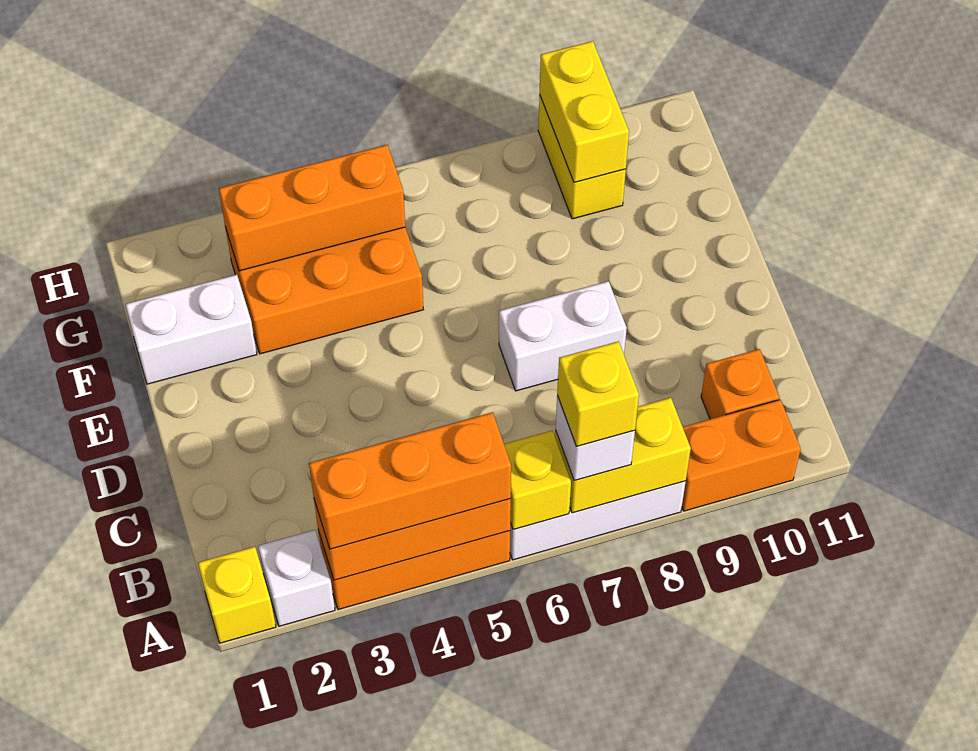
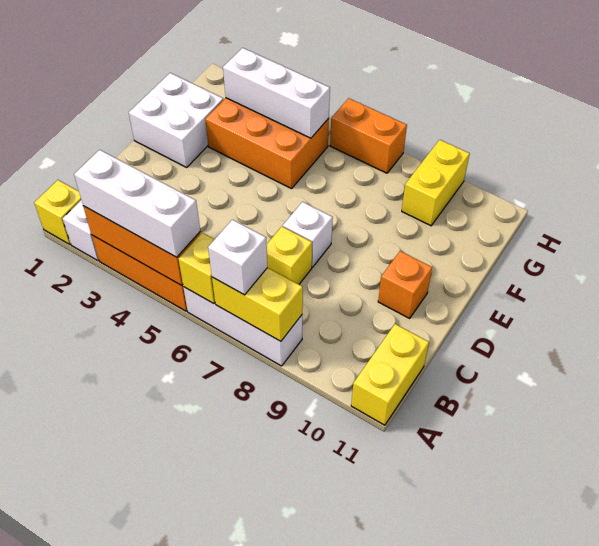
orange 1x3 brick [309,412,511,549] -> white 1x3 brick [74,150,200,257]
yellow 1x1 brick [557,341,639,447] -> yellow 1x1 brick moved to [267,227,312,284]
orange 1x2 brick [682,400,801,511] -> orange 1x2 brick moved to [330,98,407,173]
orange 1x1 brick [701,349,779,419] -> orange 1x1 brick moved to [378,251,432,318]
white 1x2 brick [499,281,627,391] -> white 1x1 brick [283,202,333,267]
white 1x2 brick [125,275,257,384] -> white 2x2 brick [129,73,223,167]
orange 1x3 brick [219,145,405,271] -> white 1x3 brick [223,48,330,138]
yellow 1x2 brick [540,41,629,183] -> yellow 1x2 brick moved to [351,324,429,425]

